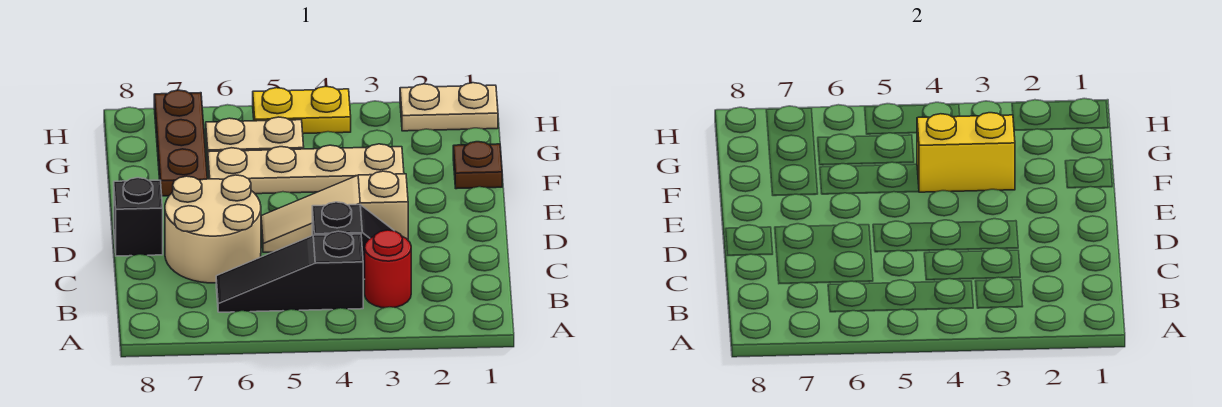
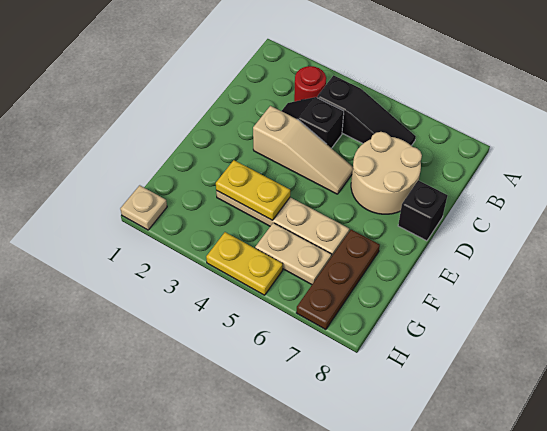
brown 1x1 plate [453,142,502,189] -> none
yellow 1x2 brick [917,113,1015,192] -> yellow 1x2 plate [216,160,290,220]
tan 1x2 plate [400,83,498,131] -> tan 1x1 plate [120,185,167,230]

